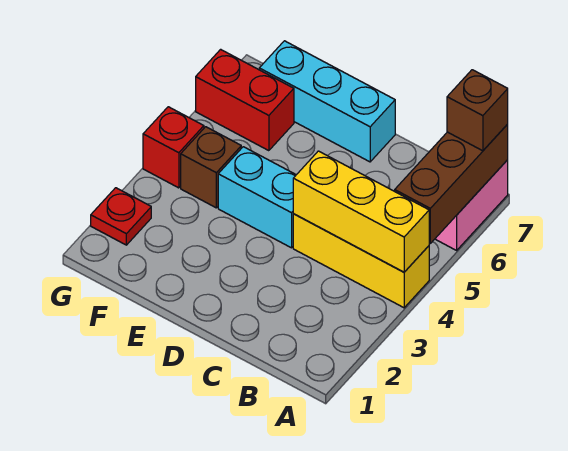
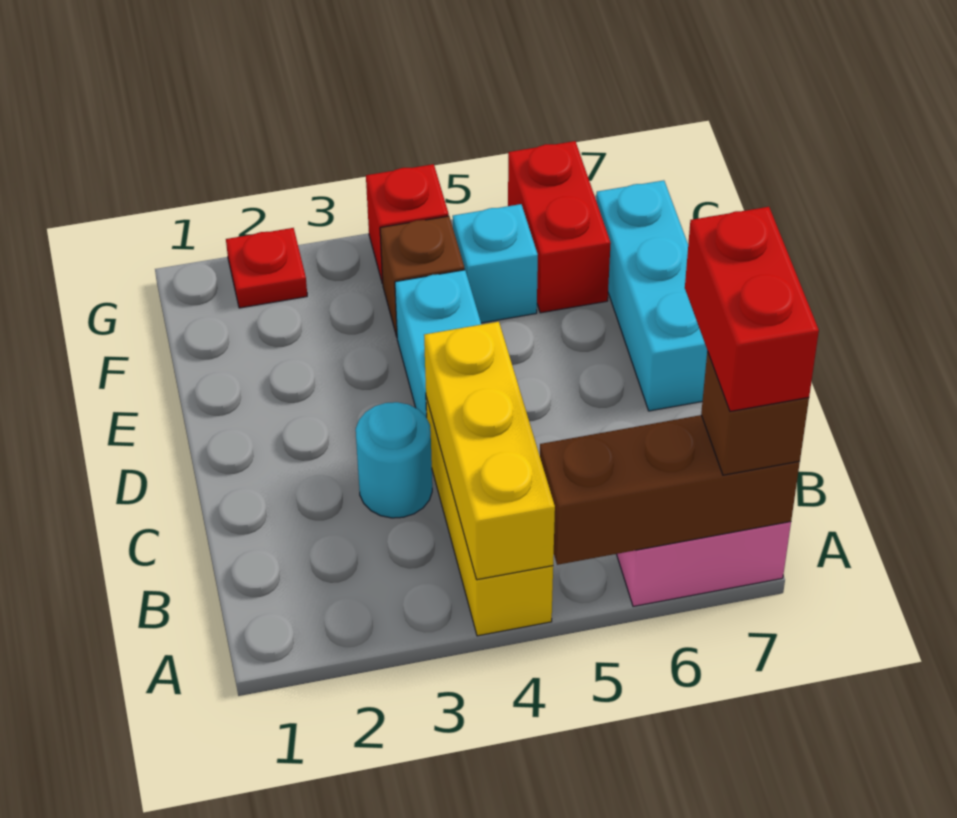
none -> red 1x2 brick [685,207,819,411]
none -> cyan 1x1 round brick [356,402,432,518]
none -> cyan 1x1 brick [453,204,538,323]

